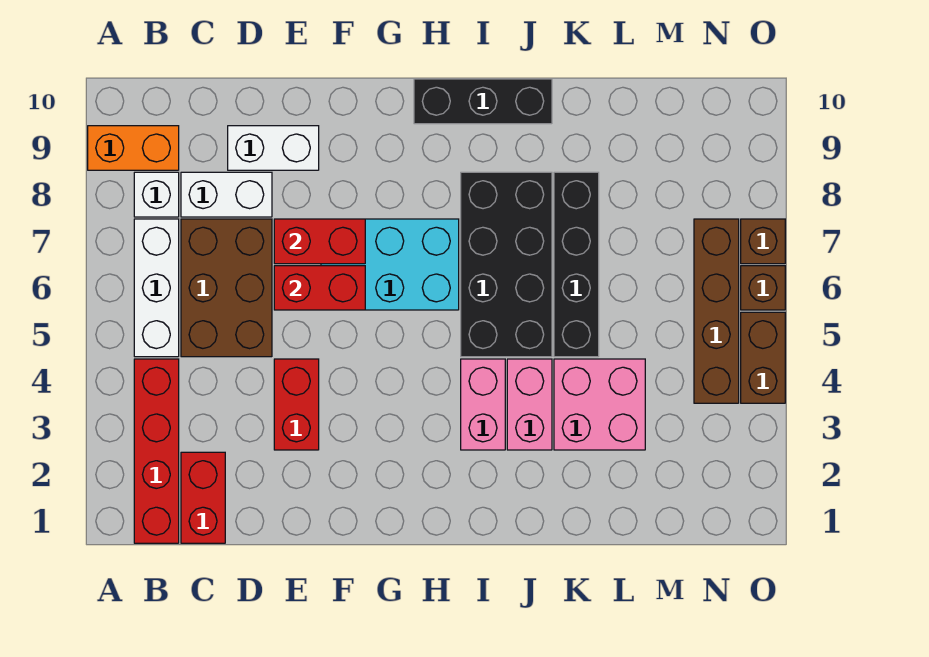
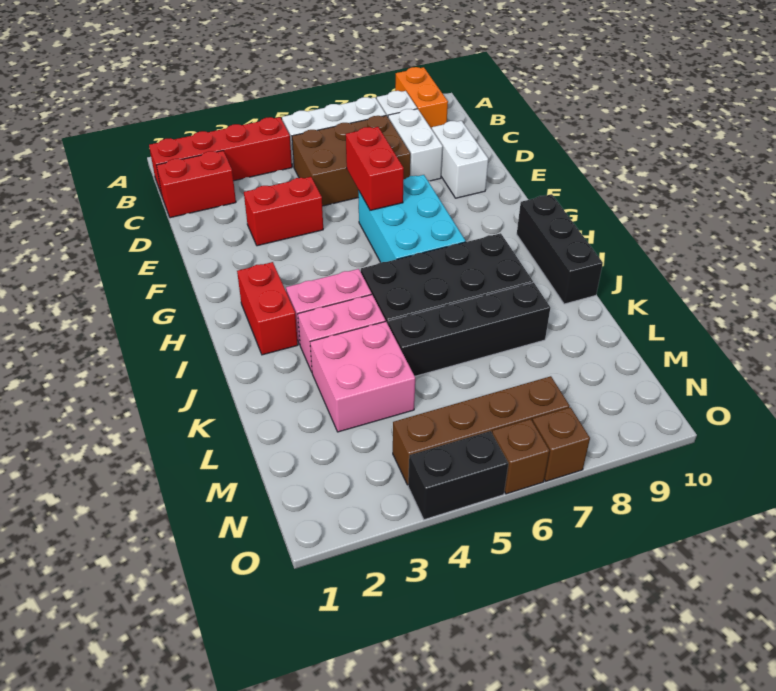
red 1x2 brick [274,219,365,264] -> red 1x2 brick moved to [237,262,298,355]
brown 1x2 brick [741,312,785,403] -> black 1x2 brick [408,431,508,520]

